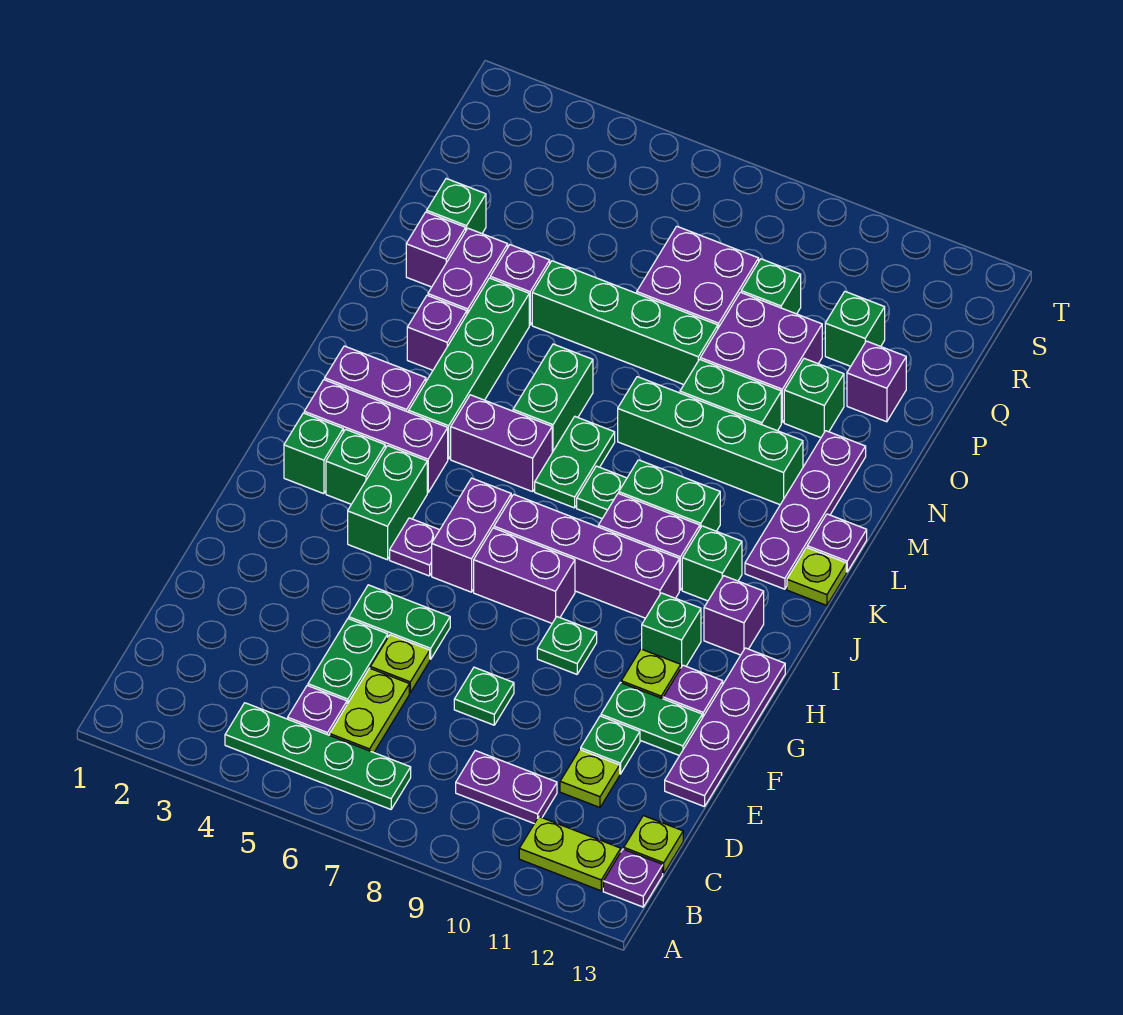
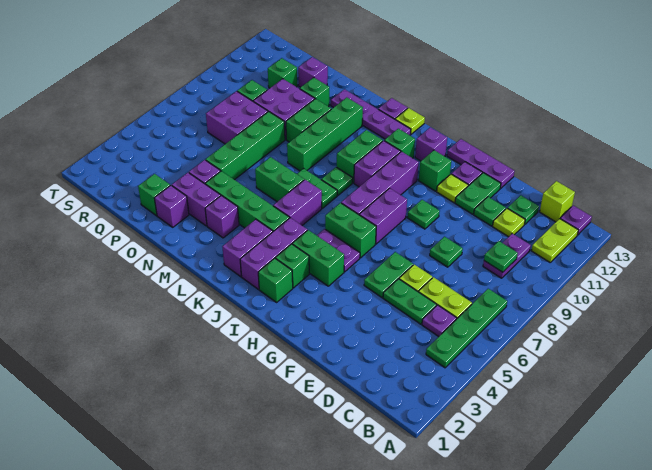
none -> green 1x1 plate [484,241,518,272]
lime 1x1 plate [624,816,683,874] -> lime 1x1 brick [540,181,575,222]
none -> green 1x1 plate [507,195,539,225]
purple 1x4 plate [665,648,785,807] -> purple 1x3 plate [447,139,515,188]
purple 1x1 plate [390,518,439,576] -> purple 1x2 plate [317,229,360,272]
purple 1x2 brick [432,478,511,592] -> green 1x2 brick [325,203,376,258]

